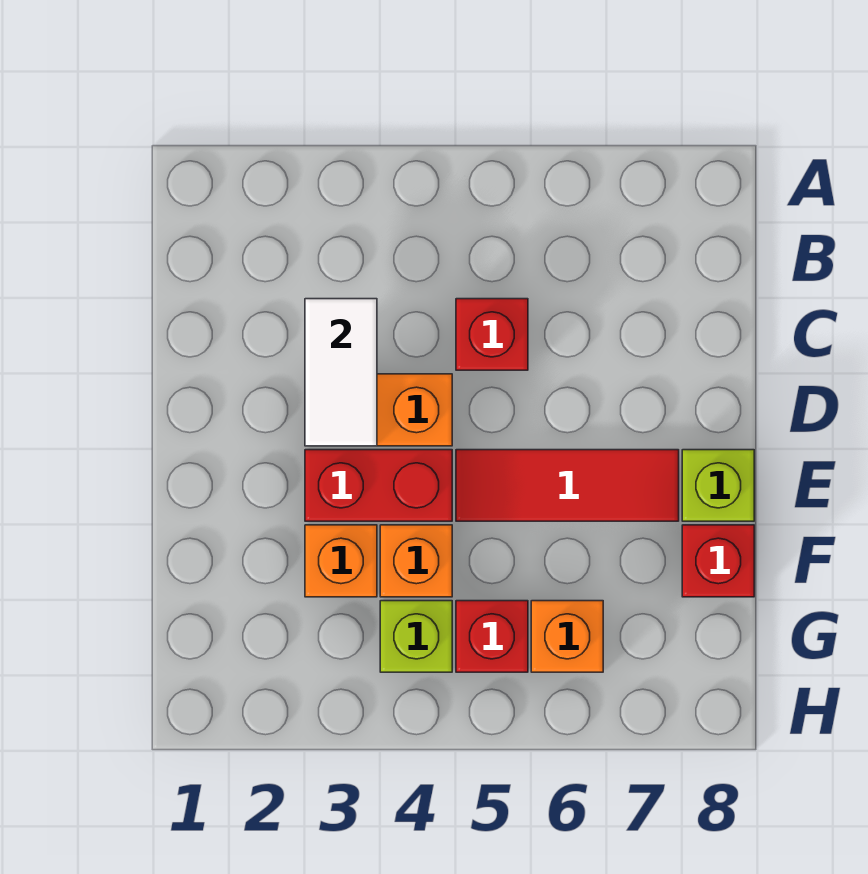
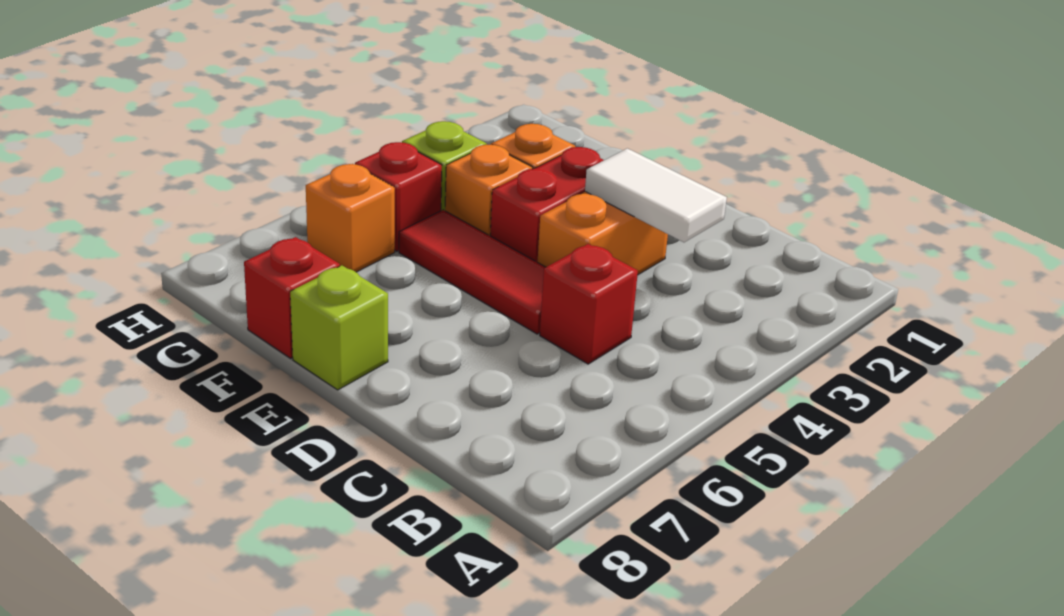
red 1x3 tile [456,450,679,521] -> red 1x3 tile turned to [399,210,545,334]

